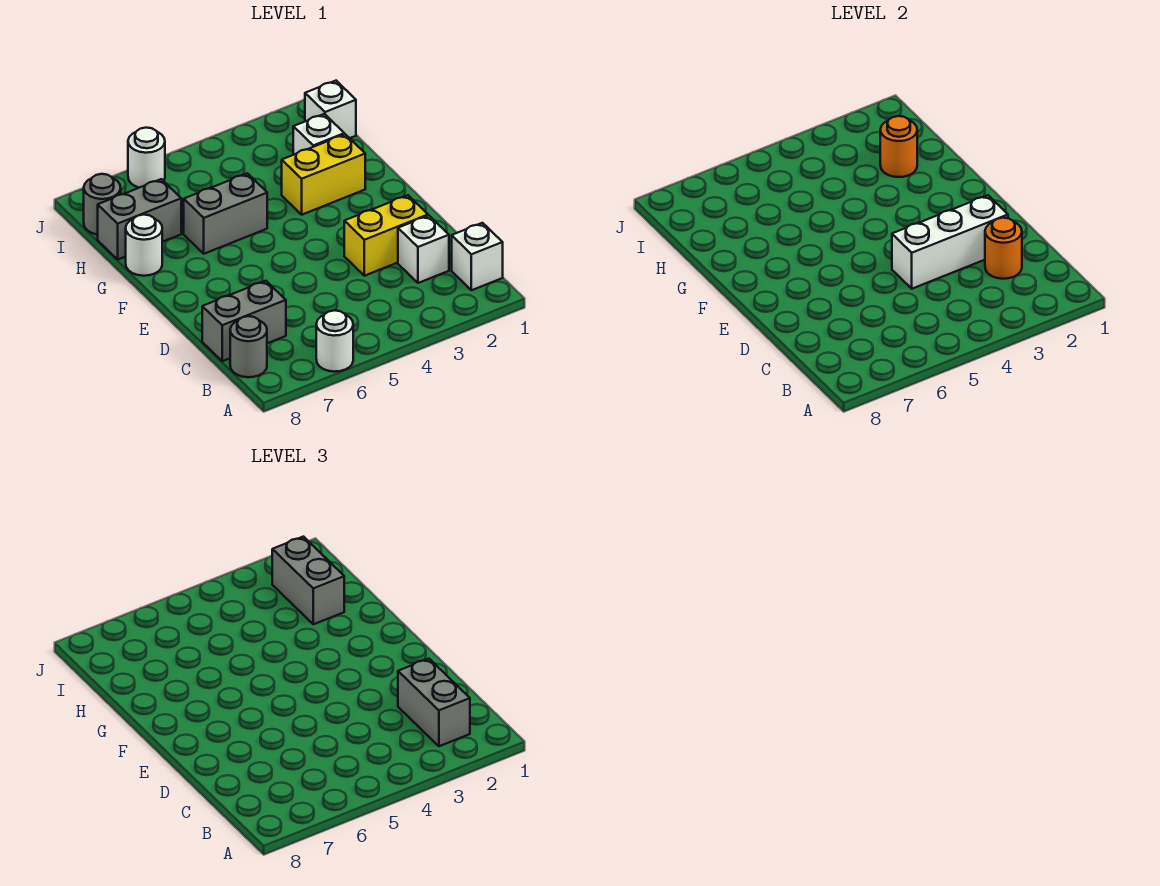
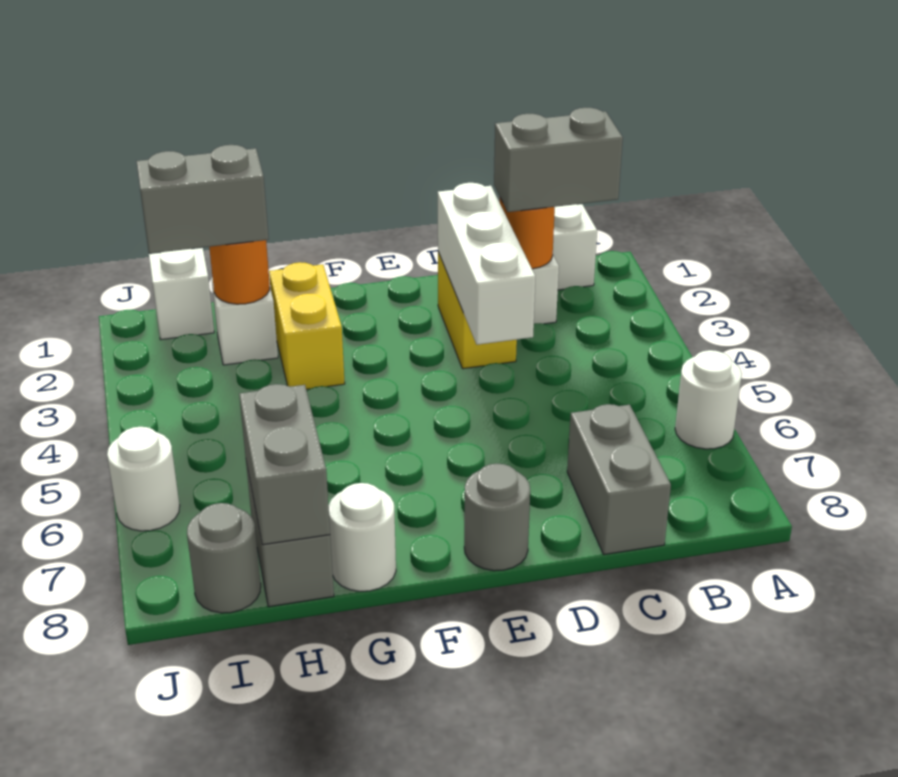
grey 1x1 round brick [230,316,267,377] -> grey 1x1 round brick moved to [464,463,530,571]
grey 1x2 brick [184,173,267,254] -> grey 1x2 brick moved to [239,384,330,545]

